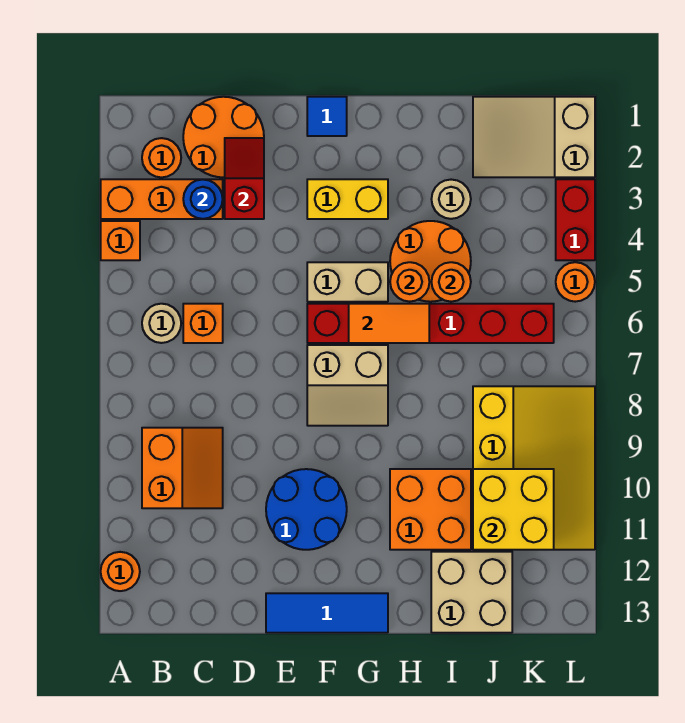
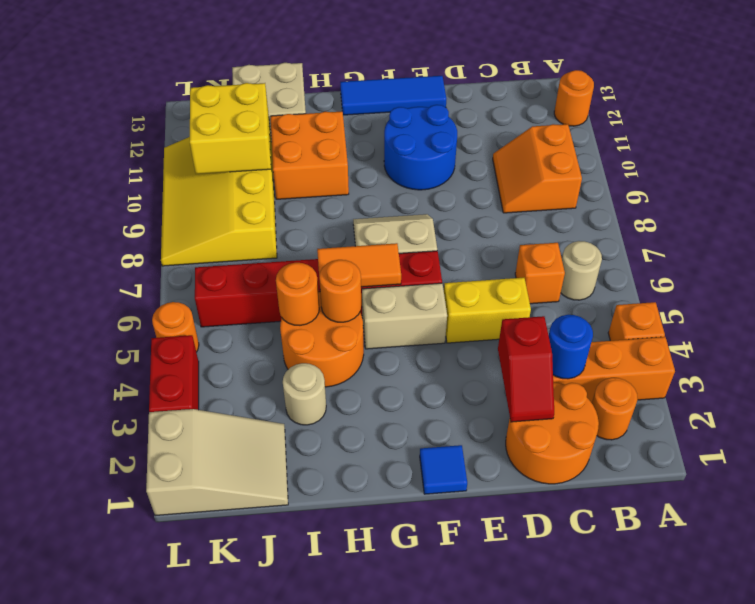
yellow 1x2 brick [307,179,388,219] -> yellow 1x2 brick moved to [444,278,531,343]

